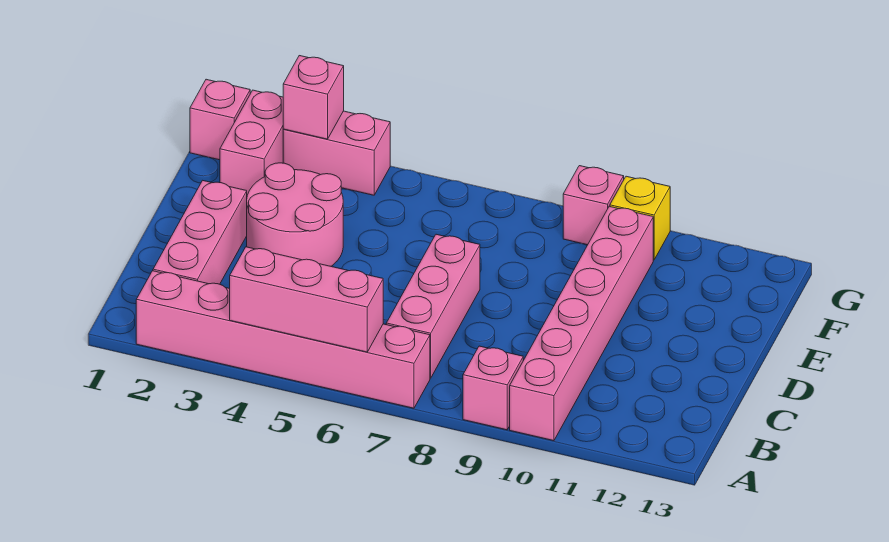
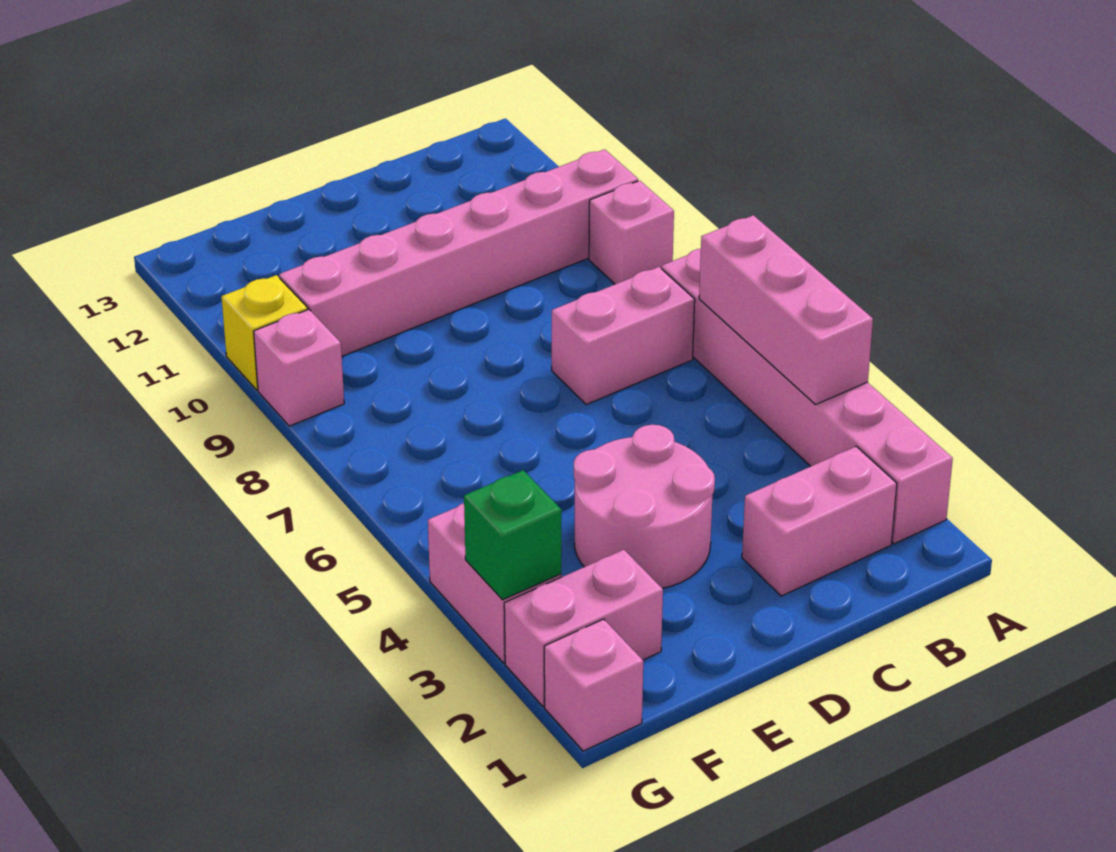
pink 1x3 brick [153,180,247,284] -> pink 1x2 brick [742,446,897,596]
pink 1x3 brick [386,234,480,378] -> pink 1x2 brick [552,267,695,405]
pink 1x1 brick [283,56,344,139] -> green 1x1 brick [464,470,561,600]

